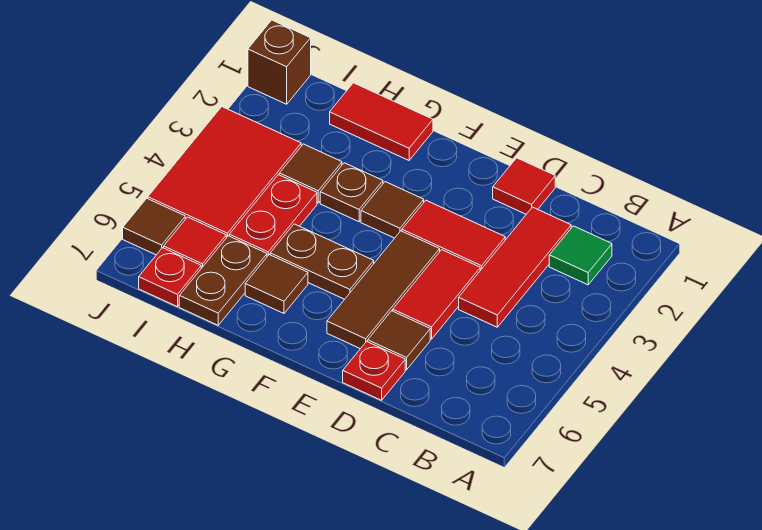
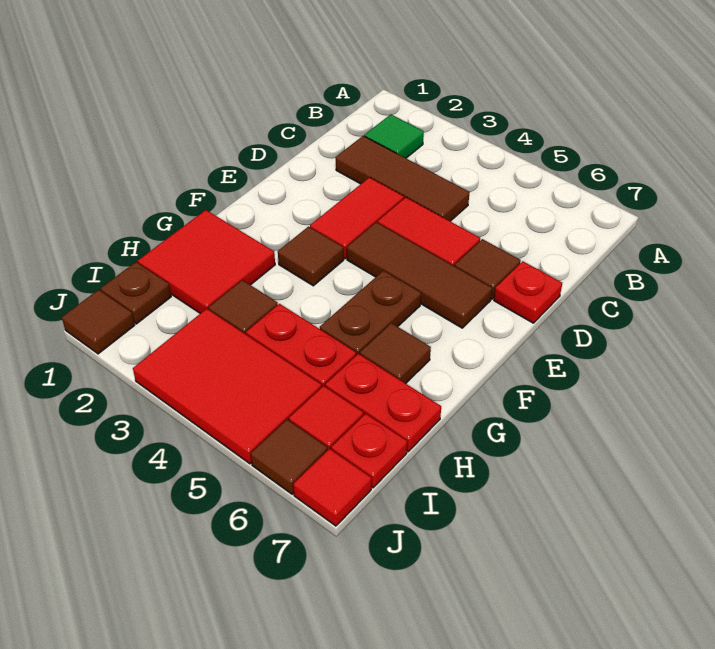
red 1x3 tile [459,207,571,327] -> brown 1x3 tile [336,136,470,221]
red 1x1 tile [493,158,555,214] -> red 1x1 tile moved to [293,448,372,526]
red 1x2 tile [330,83,433,160] -> red 2x2 tile [138,210,275,313]
brown 1x1 plate [320,163,383,222] -> brown 1x1 plate moved to [101,262,171,324]
brown 1x2 plate [179,236,267,325] -> red 1x2 plate [325,354,441,452]
brown 1x1 brick [248,20,311,104] -> brown 1x1 tile [62,290,135,354]

